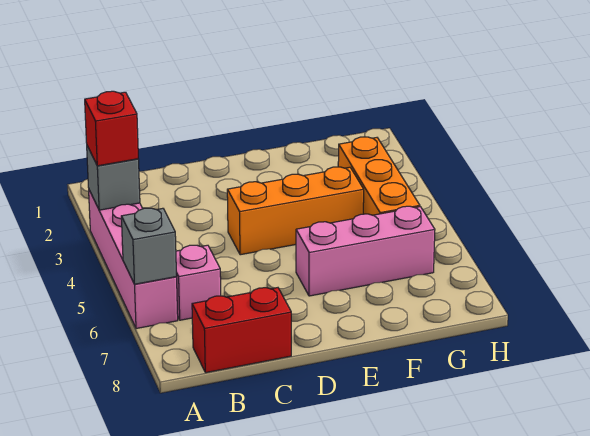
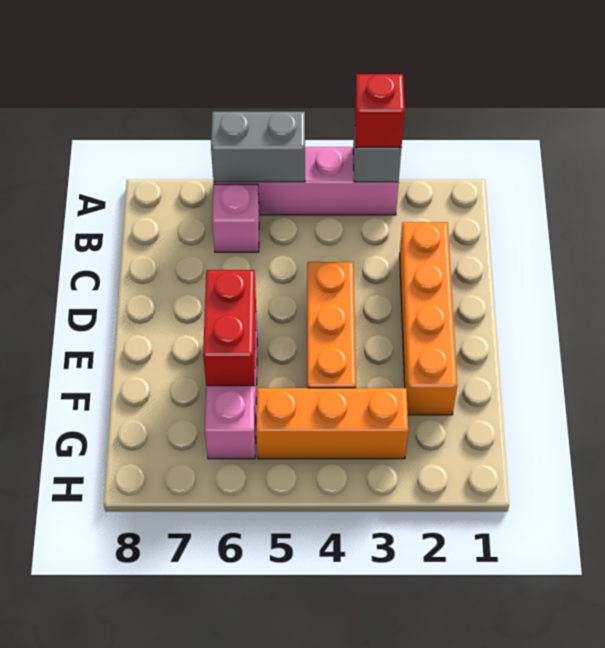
grey 1x1 brick [121,208,177,284] -> grey 1x2 brick [211,112,305,182]
red 1x2 brick [192,288,291,373] -> red 1x2 brick moved to [203,270,256,386]
none -> orange 1x4 brick [400,222,457,415]

